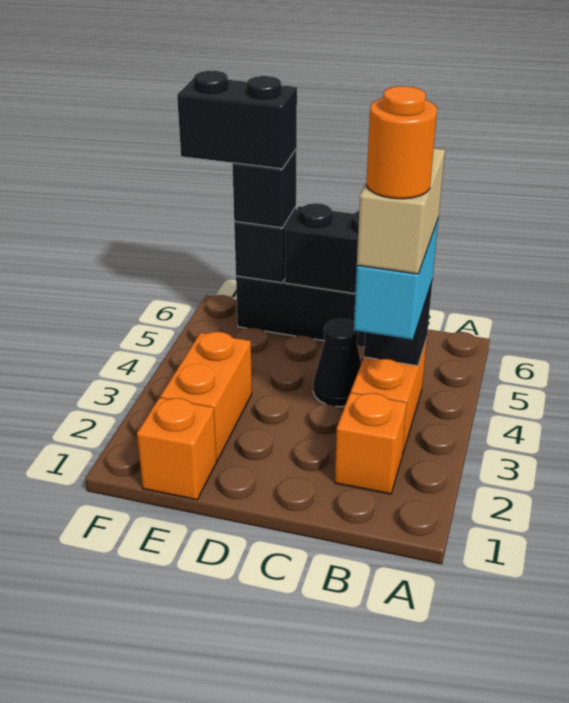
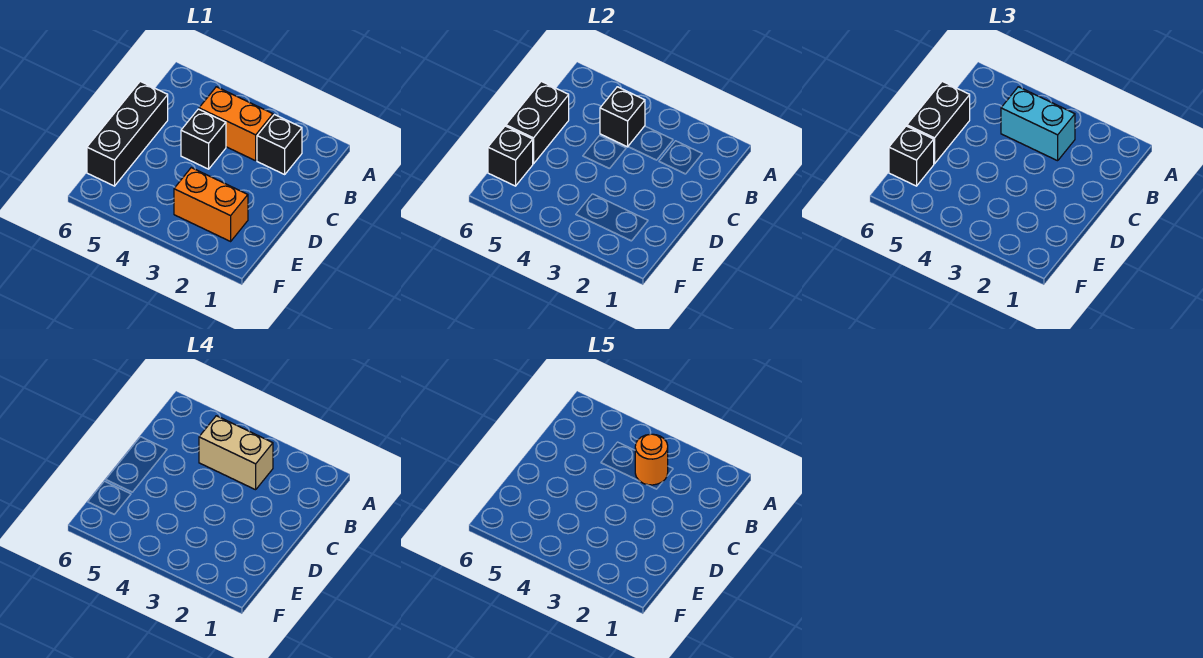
orange 1x1 brick [335,393,407,494] -> black 1x1 brick [257,115,302,174]
black 1x1 cone [313,319,361,407] -> black 1x1 brick [181,109,226,169]
orange 1x1 brick [137,398,217,500] -> none
black 1x2 brick [177,71,297,169] -> black 1x2 brick moved to [907,81,970,164]

